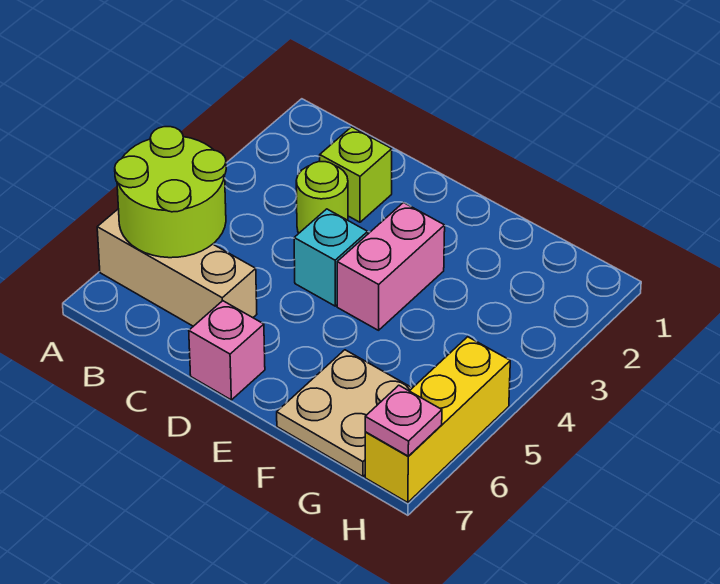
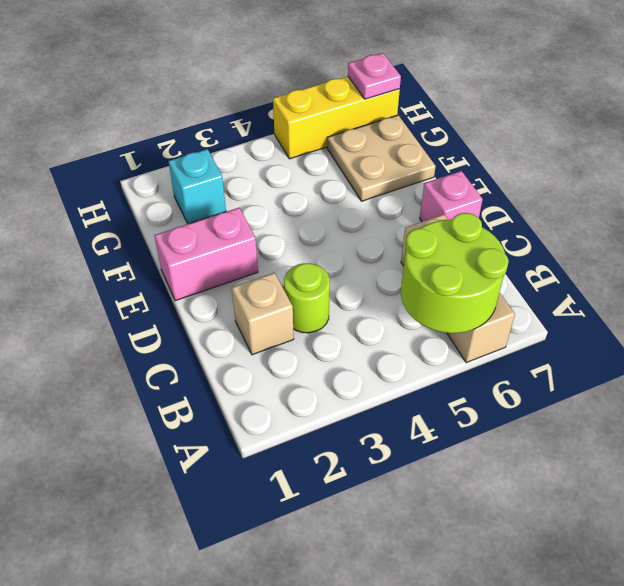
lime 1x1 brick [320,127,392,222] -> tan 1x1 brick [232,273,294,355]
cyan 1x1 brick [294,209,368,306] -> cyan 1x1 brick moved to [169,149,226,224]
pink 1x2 brick [337,203,445,330] -> pink 1x2 brick moved to [154,208,258,301]

